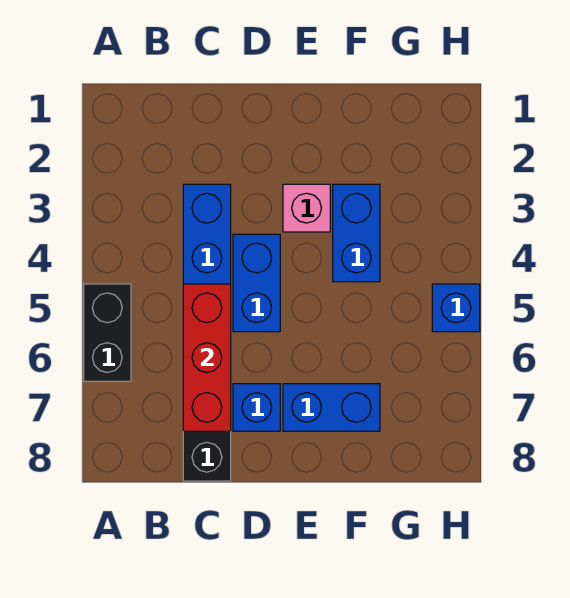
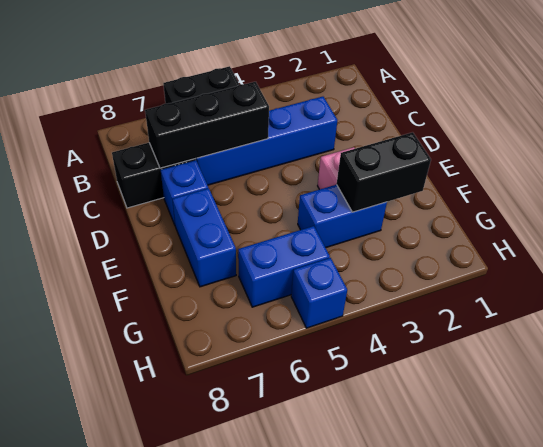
red 1x3 brick [183,284,231,431] -> black 1x3 brick [145,82,269,168]
blue 1x2 brick [233,234,280,332] -> blue 1x2 brick moved to [238,226,330,307]
none -> black 1x2 brick [337,132,431,212]

